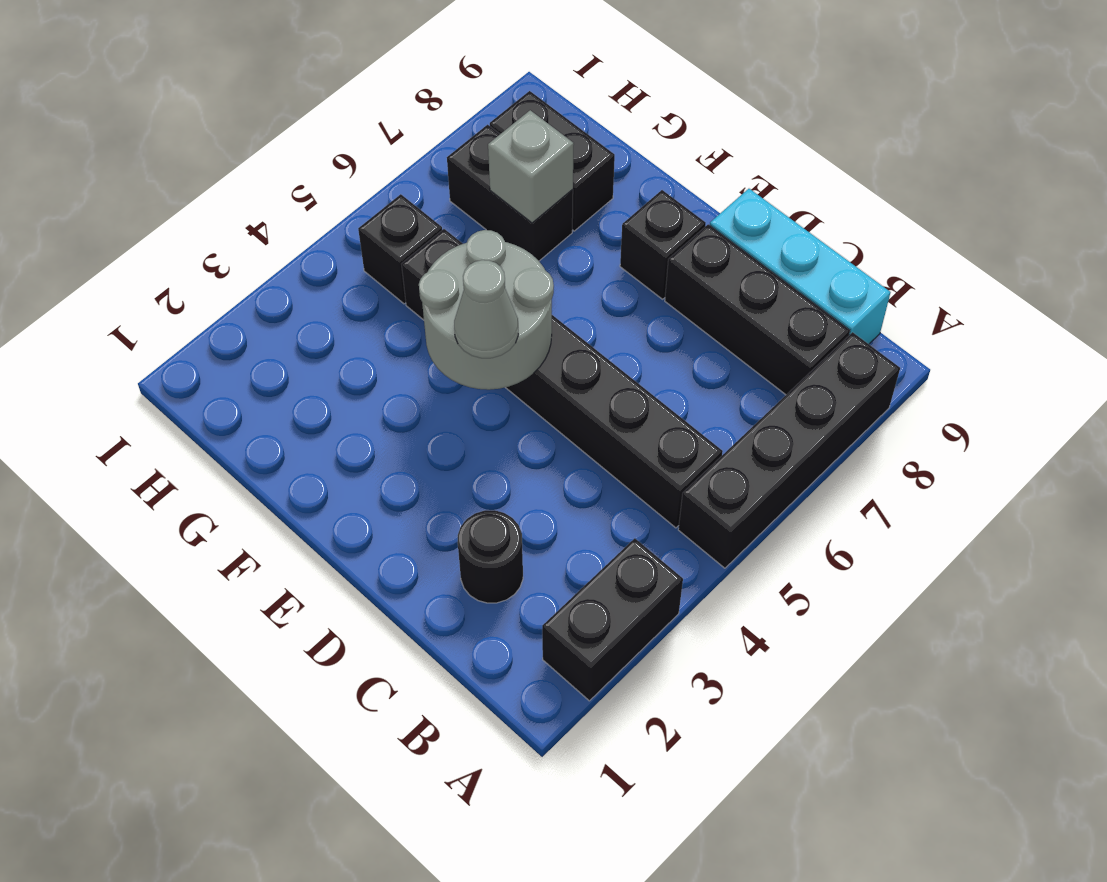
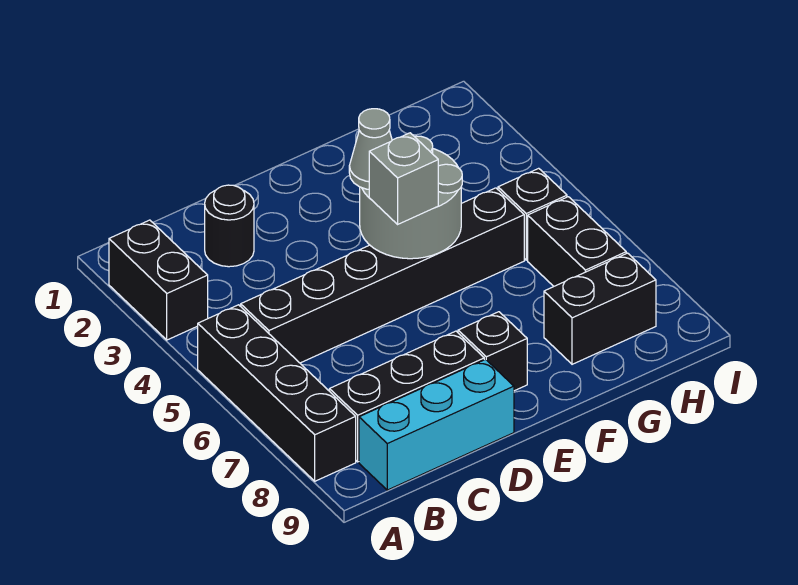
black 1x2 brick [447,125,573,261] -> black 1x2 brick turned to [528,197,626,286]
grey 1x1 brick [488,110,574,223] -> grey 1x1 brick moved to [369,133,438,224]

